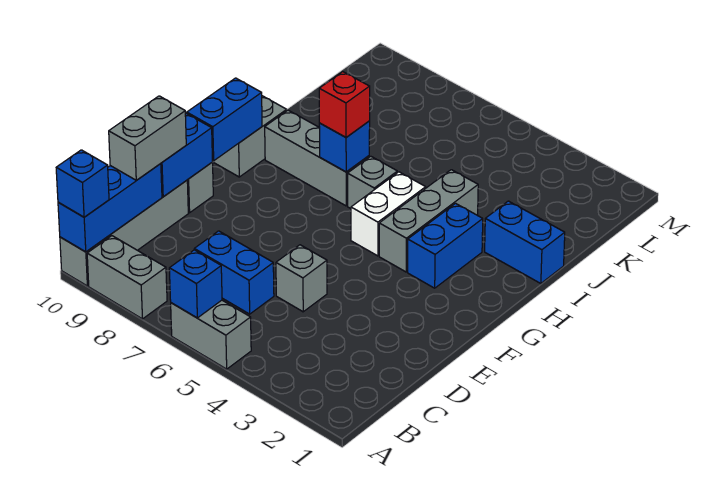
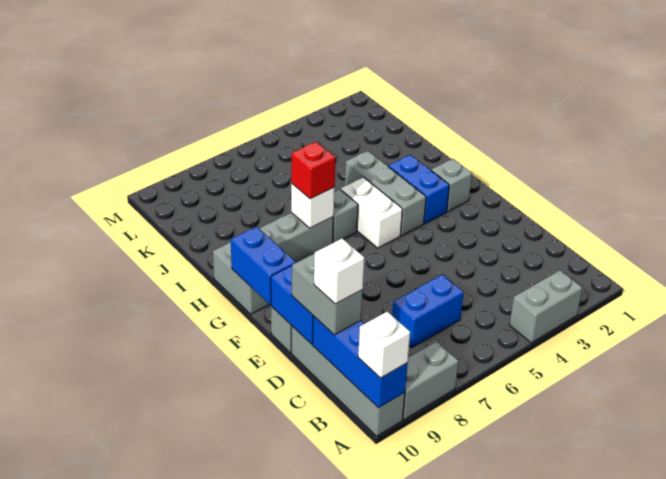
grey 1x2 brick [171,300,251,369] -> grey 1x2 brick moved to [509,270,582,343]
blue 1x1 brick [169,250,222,318] -> none
blue 1x1 brick [56,150,109,217] -> white 1x1 brick [358,312,410,378]
none -> white 1x1 brick [314,238,364,304]
grey 1x1 brick [276,245,327,312] -> grey 1x1 brick moved to [431,159,472,211]
blue 1x1 brick [319,121,370,172] -> white 1x1 brick [291,184,334,228]
blue 1x2 brick [485,201,565,284] -> none

